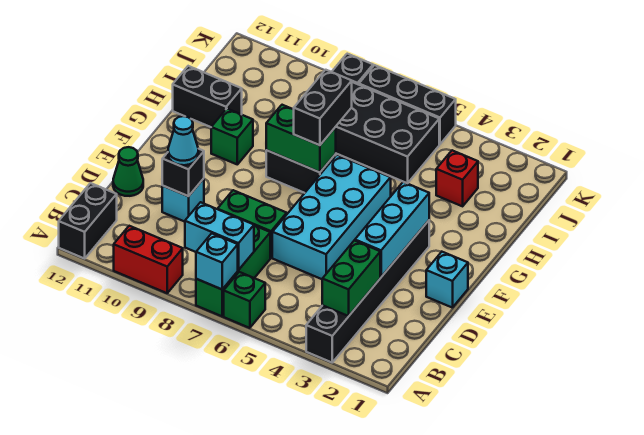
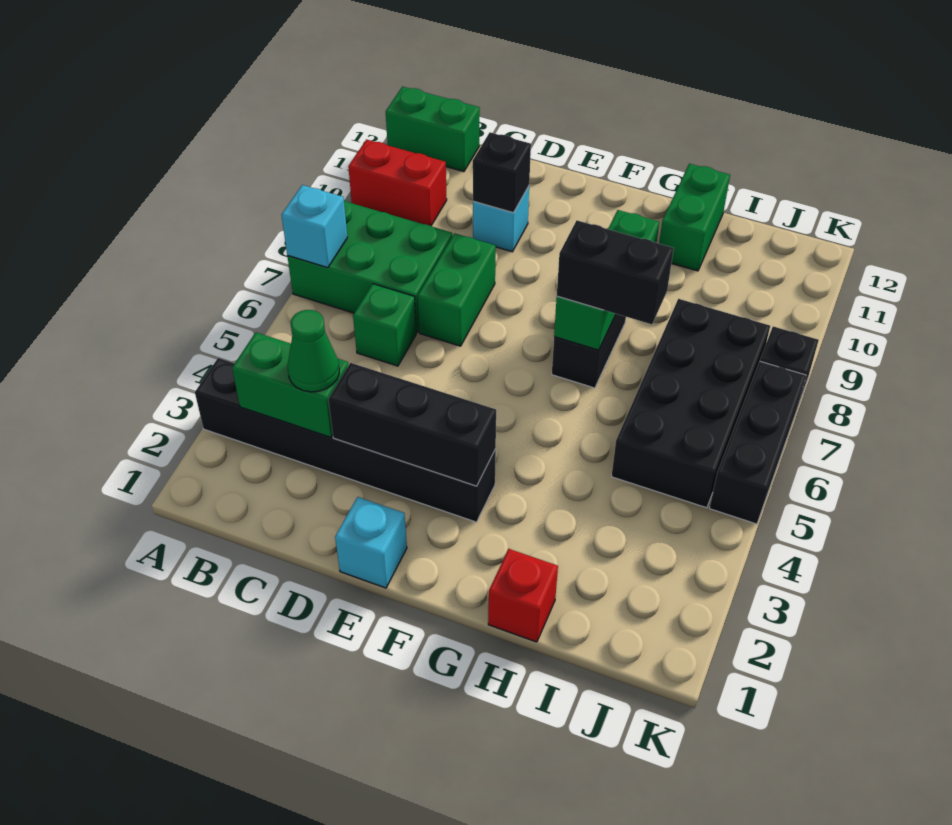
green 1x1 brick [224,272,265,328] -> green 1x1 brick moved to [353,284,416,366]
green 1x3 brick [196,225,270,316] -> green 2x3 brick [287,201,452,333]
red 1x2 brick [114,226,183,293] -> red 1x2 brick turned to [348,140,447,226]
black 1x2 brick [59,183,117,259] -> green 1x2 brick [386,87,480,172]
cyan 1x2 brick [185,202,254,270] -> none
cyan 1x3 brick [355,182,429,277] -> black 1x3 brick [328,363,496,486]
cyan 2x4 brick [272,155,391,279] -> none
cyan 1x1 cone [168,116,198,165] -> none
green 1x1 cone [113,147,143,196] -> green 1x1 cone moved to [288,310,339,392]
black 1x2 brick [173,66,242,127] -> green 1x2 brick [659,164,730,271]
red 1x1 brick [436,150,478,206] -> red 1x1 brick moved to [488,549,558,642]

